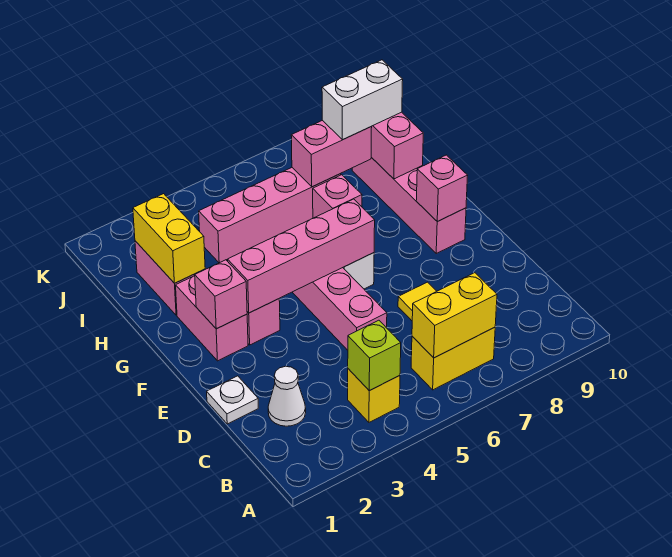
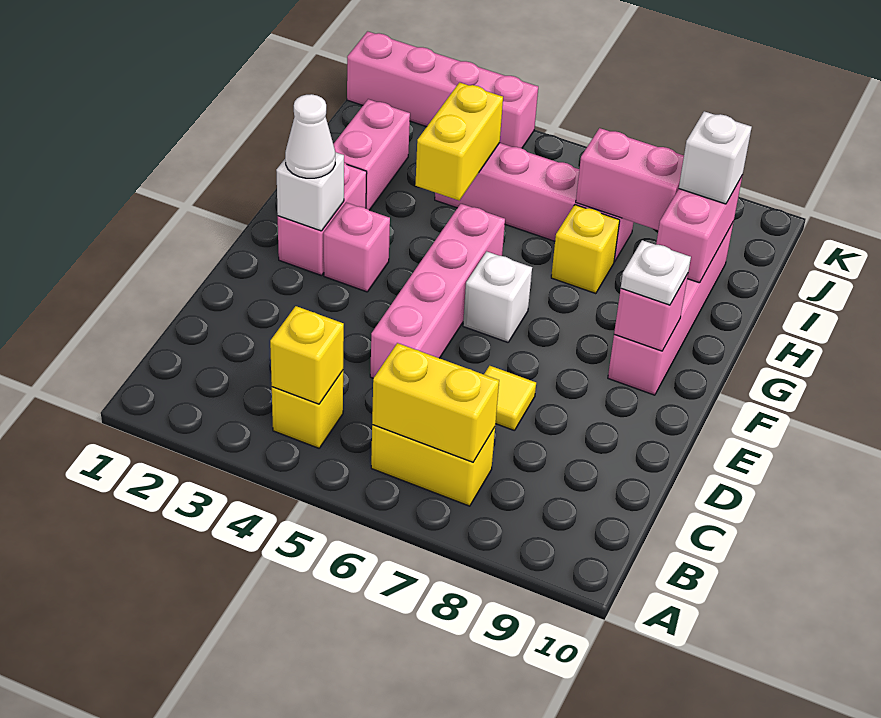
lime 1x1 brick [348,320,401,391] -> yellow 1x1 brick [270,306,344,404]
white 1x1 cone [268,366,306,426] -> white 1x1 cone moved to [285,94,335,178]
white 1x1 plate [207,376,258,424] -> white 1x1 plate moved to [621,240,691,305]
pink 1x1 brick [195,260,247,329] -> white 1x1 brick [276,152,344,231]
pink 1x4 brick [228,199,375,313] -> pink 1x4 brick moved to [347,31,538,148]
yellow 1x2 brick [133,194,205,283] -> yellow 1x2 brick moved to [416,82,503,200]
pink 1x1 brick [313,175,362,218] -> yellow 1x1 brick [551,205,620,294]
white 1x2 brick [322,60,403,140] -> white 1x1 brick [679,111,752,204]

